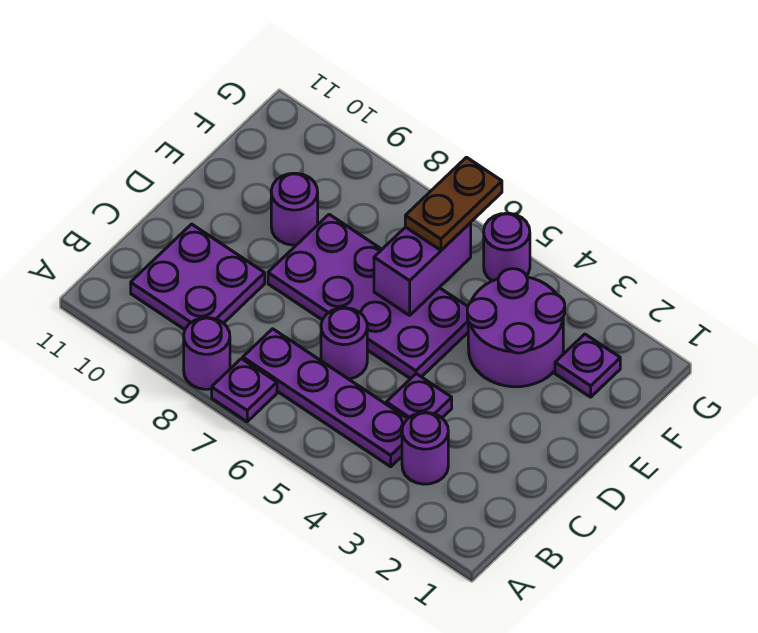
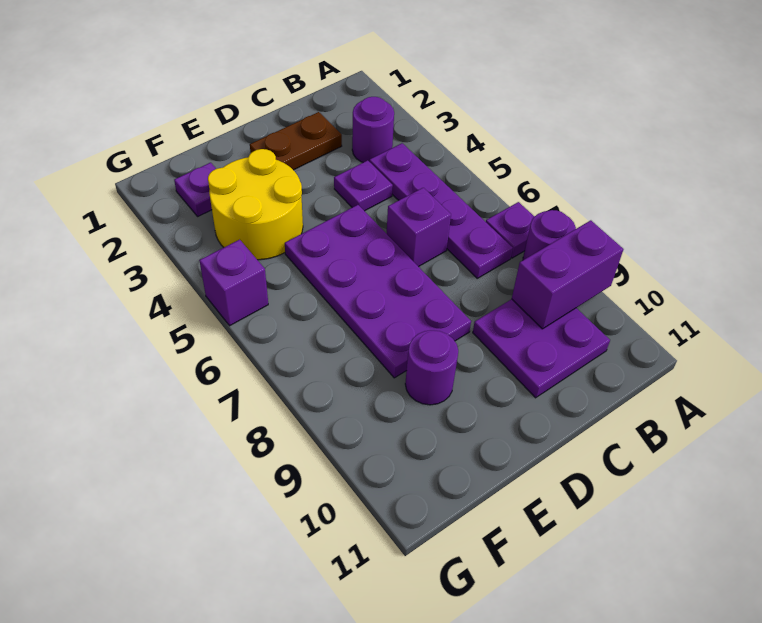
purple 1x1 round brick [321,308,367,379] -> purple 1x1 brick [387,188,451,267]
purple 2x2 round brick [467,269,565,387] -> yellow 2x2 round brick [208,149,303,260]
purple 1x2 brick [374,223,471,315] -> purple 1x2 brick moved to [512,220,624,329]
brown 1x2 plate [405,157,502,250] -> brown 1x2 plate moved to [250,112,342,170]
purple 1x1 round brick [484,213,530,281] -> purple 1x1 brick [199,240,268,326]

